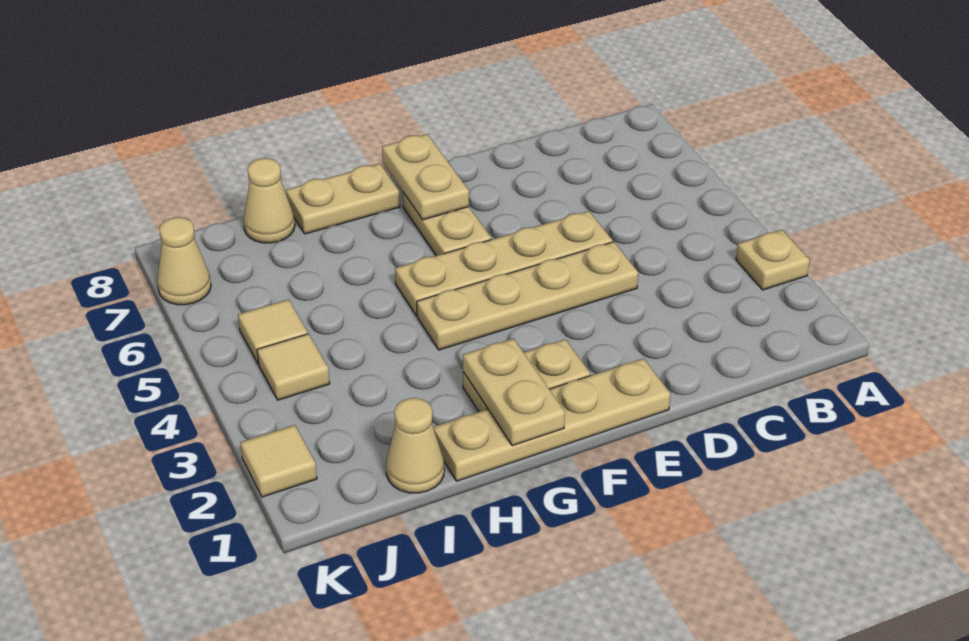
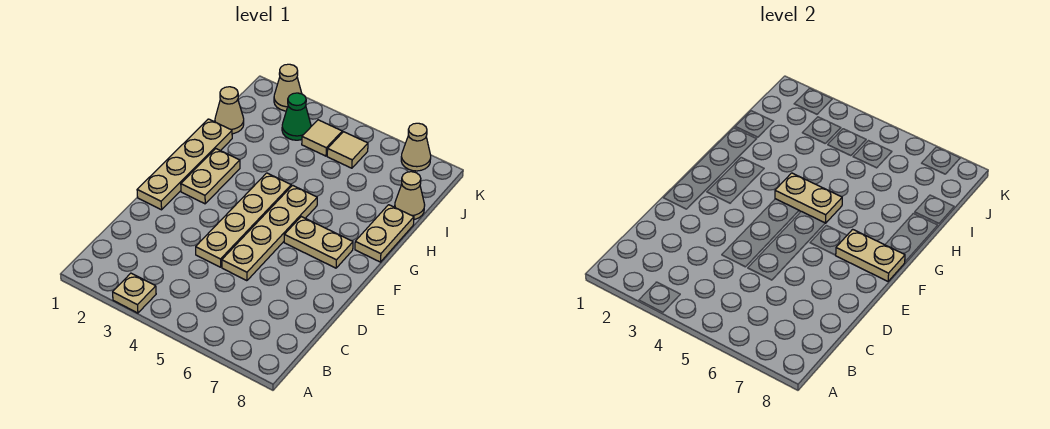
tan 1x2 plate [463,339,565,446] -> tan 1x2 plate moved to [775,173,842,223]
none -> green 1x1 cone [282,93,311,140]
tan 1x1 tile [240,425,317,497] -> tan 1x1 cone [274,64,302,111]

